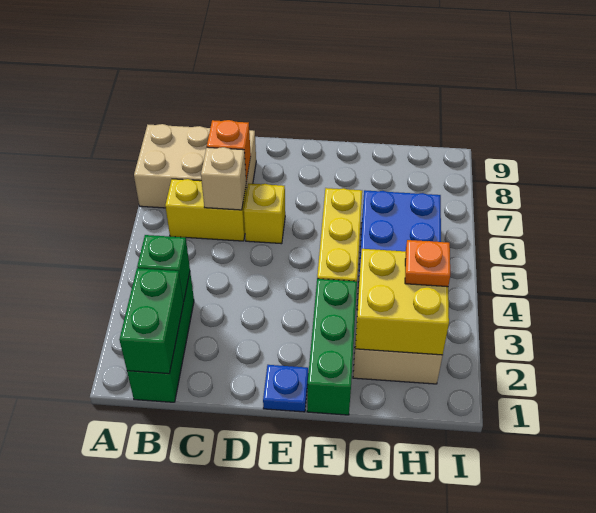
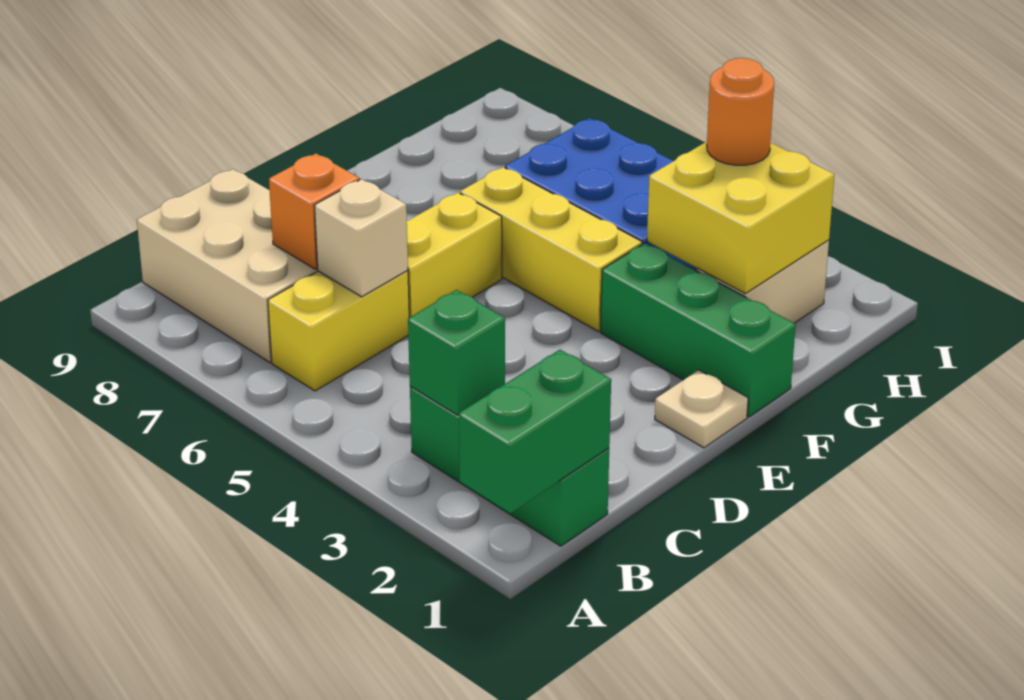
tan 2x3 brick [134,124,256,208] -> tan 2x3 brick turned to [137,169,318,362]
green 1x2 brick [119,268,184,374] -> green 1x2 brick turned to [459,350,611,513]
yellow 1x1 brick [244,183,285,244] -> yellow 1x2 brick [407,193,502,317]
blue 1x1 plate [263,365,308,412] -> tan 1x1 plate [655,370,748,448]
orange 1x1 plate [405,240,450,287] -> orange 1x1 round brick [707,58,774,165]

